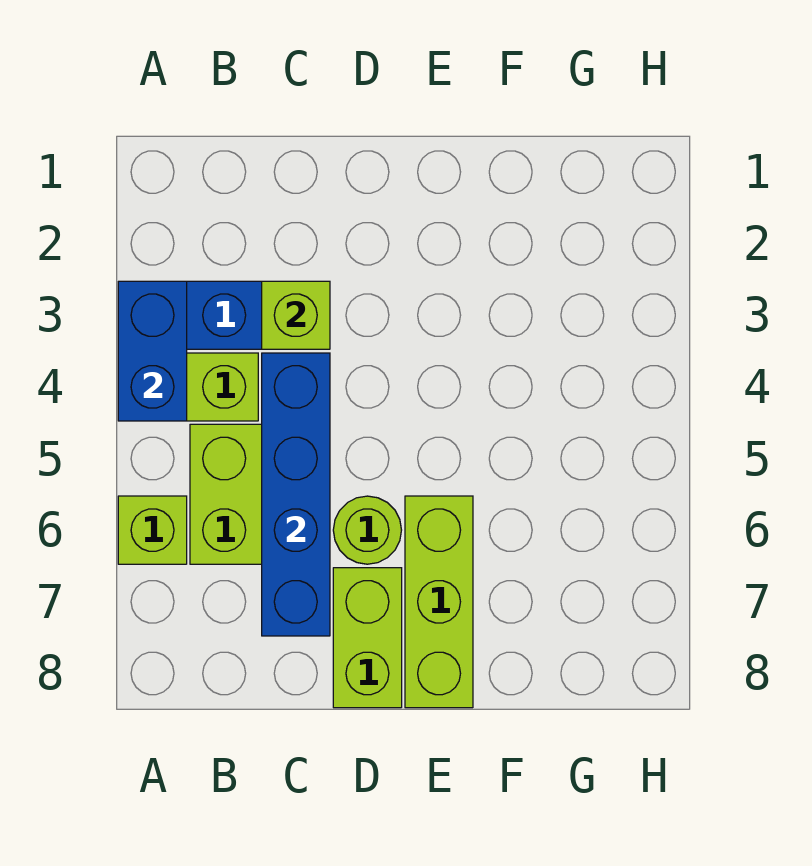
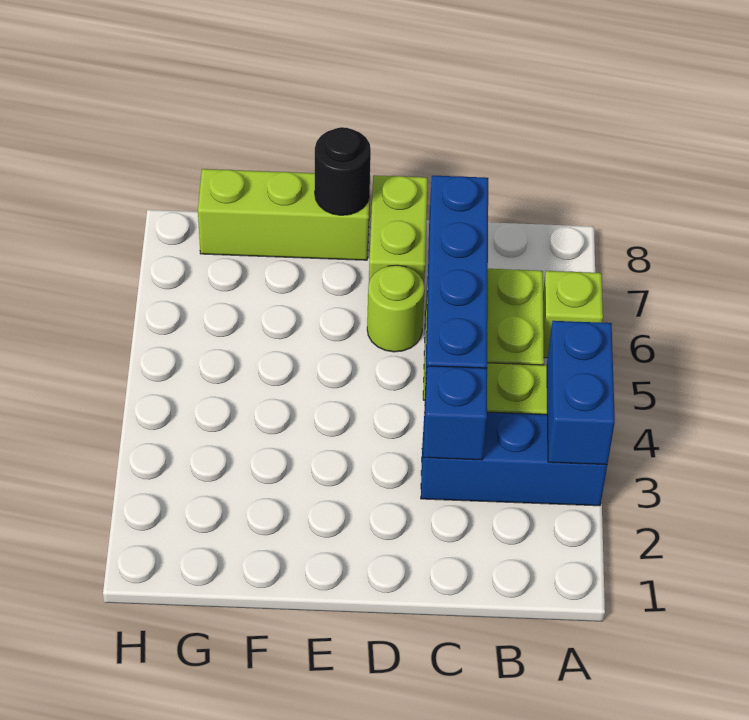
lime 1x1 brick [262,281,330,349] -> blue 1x1 brick [423,366,487,460]
lime 1x3 brick [405,496,473,708] -> lime 1x3 brick turned to [198,169,370,260]
none -> black 1x1 round brick [315,127,371,215]

